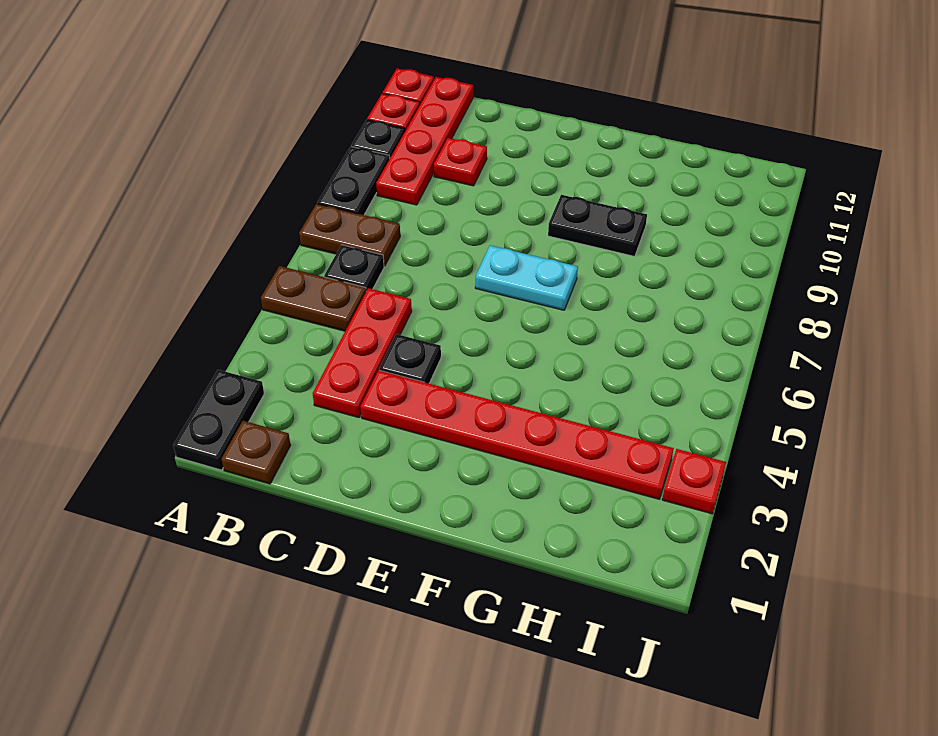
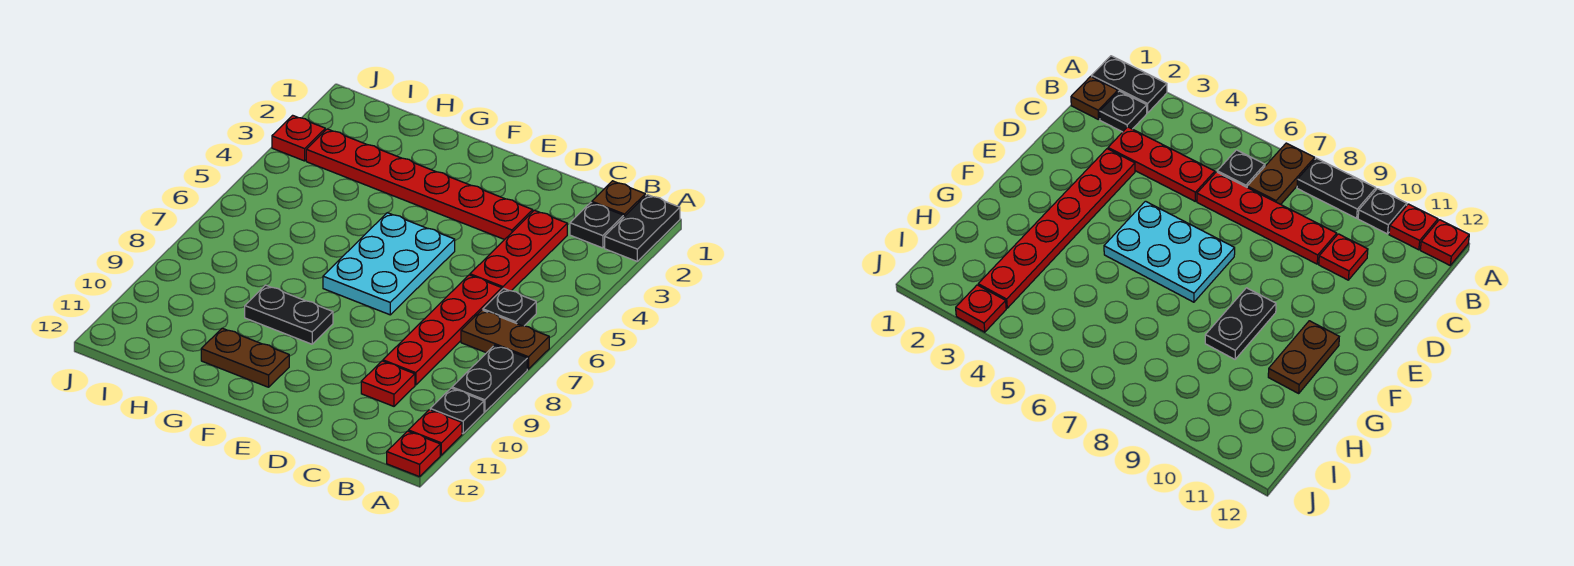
brown 1x2 plate [261,266,366,331] -> brown 1x2 plate moved to [201,328,289,387]
red 1x4 plate [376,77,473,205] -> red 1x4 plate moved to [383,275,502,385]
black 1x1 plate [379,334,441,383] -> black 1x1 plate moved to [570,202,624,248]
cyan 1x2 plate [475,245,578,310] -> cyan 2x3 plate [323,213,455,315]

